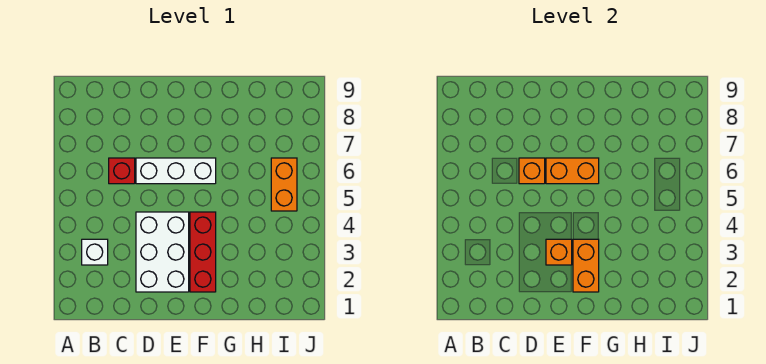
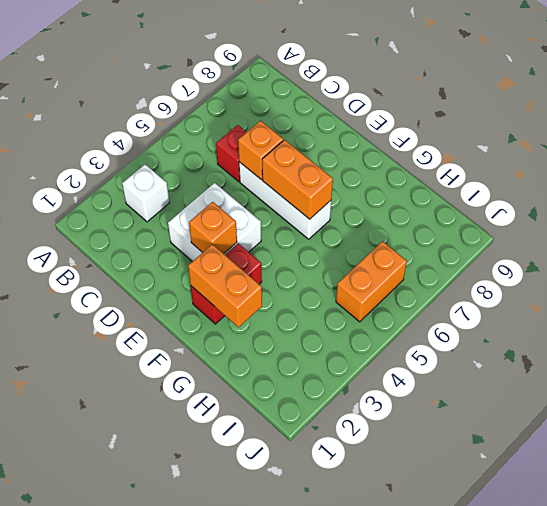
white 2x3 brick [136,212,189,292] -> white 2x2 brick [168,183,261,261]
red 1x3 brick [190,212,216,292] -> red 1x2 brick [191,243,262,324]
orange 1x2 brick [573,239,599,292] -> orange 1x2 brick turned to [188,244,262,327]

